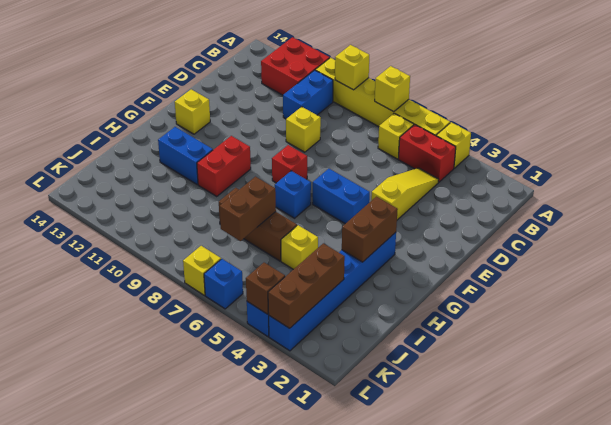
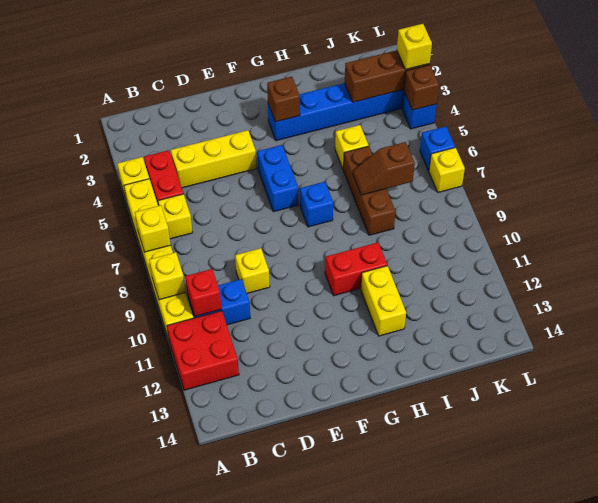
yellow 1x3 slope [371,168,439,220] -> yellow 1x3 brick [171,130,256,188]
red 1x1 brick [272,145,307,183] -> red 1x1 brick moved to [185,269,221,316]
yellow 1x1 brick [175,89,210,134] -> yellow 1x1 brick moved to [397,24,432,70]
brown 1x2 brick [342,197,398,262] -> brown 1x1 brick [267,77,300,122]
blue 1x2 brick [158,127,213,184] -> yellow 1x2 brick [361,266,406,336]
brown 1x2 brick [219,177,276,241] -> brown 1x2 slope [353,142,415,195]

